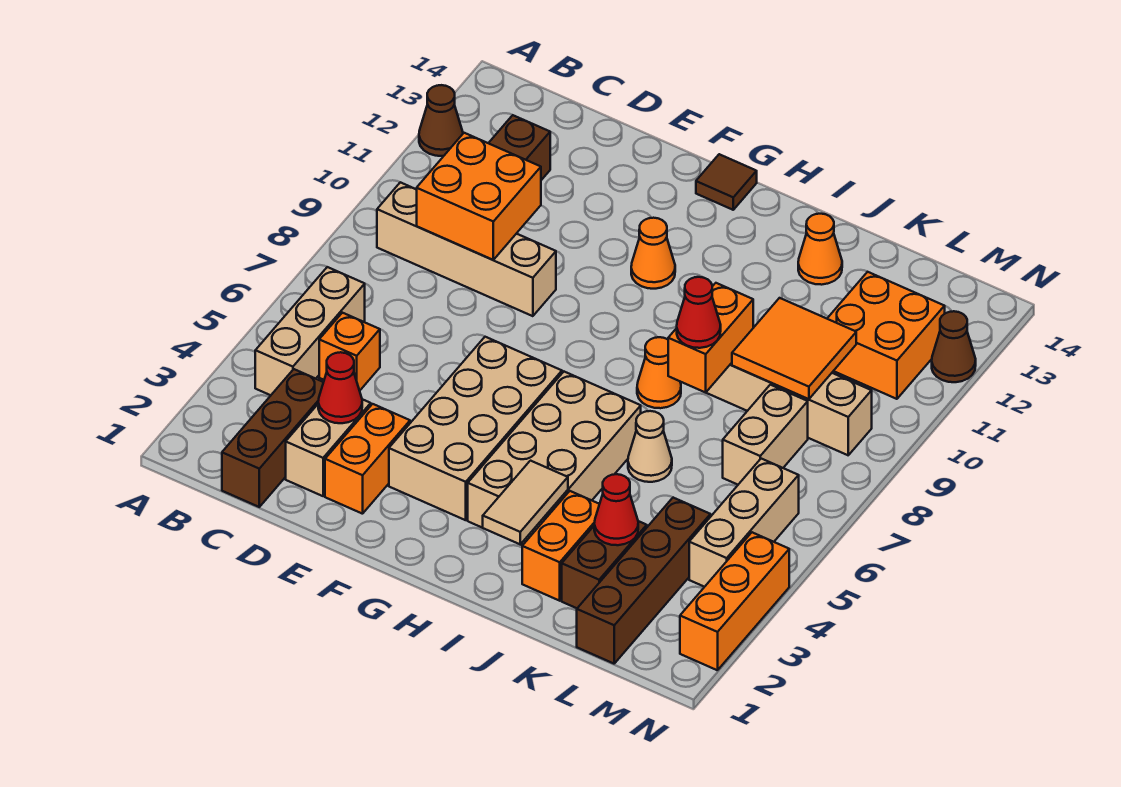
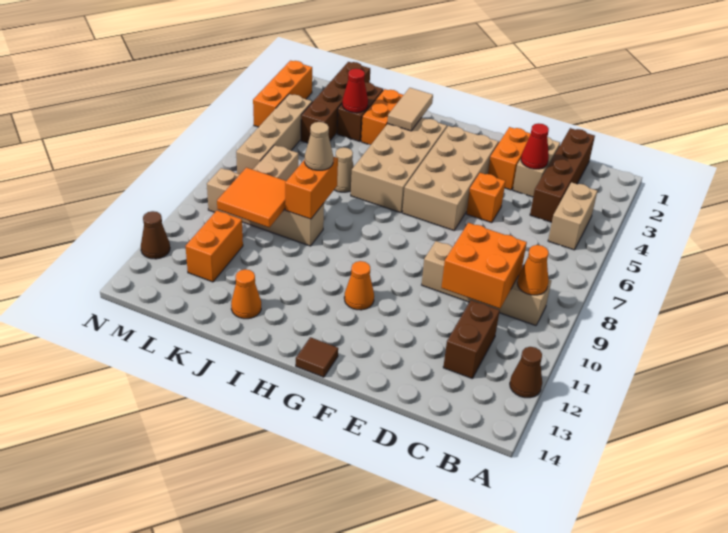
tan 1x3 brick [255,267,365,395] -> tan 1x2 brick [548,182,597,250]
brown 1x3 brick [222,369,323,507] -> brown 1x4 brick [530,128,595,222]
orange 1x1 brick [319,313,380,391] -> orange 1x1 brick moved to [466,173,505,223]
orange 1x1 cone [637,337,681,408] -> orange 1x1 cone moved to [517,245,549,295]
red 1x1 cone [677,277,721,348] -> tan 1x1 cone [305,122,333,170]
orange 2x2 brick [827,272,945,399] -> orange 1x2 brick [186,211,243,282]
tan 1x3 brick [689,459,799,587] -> tan 1x4 brick [236,94,312,174]

